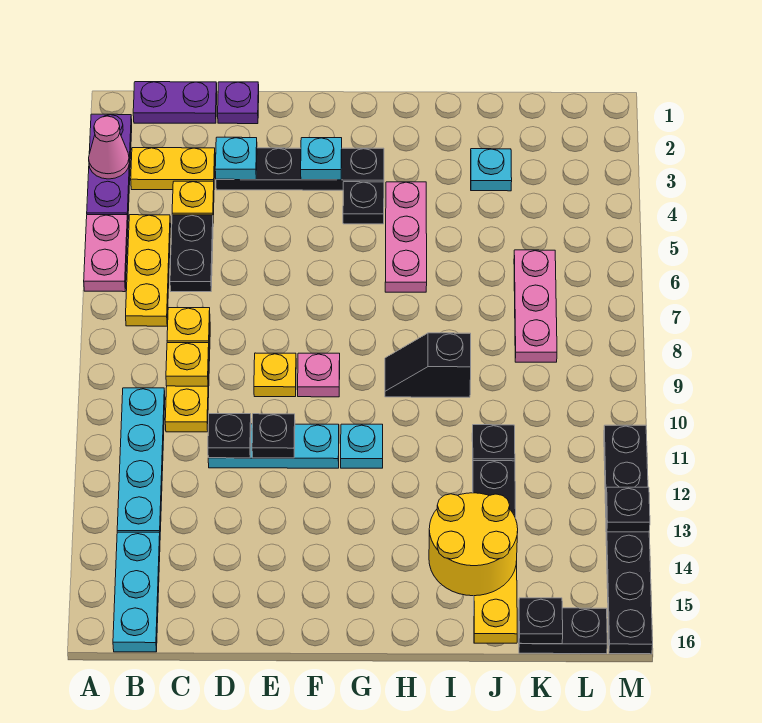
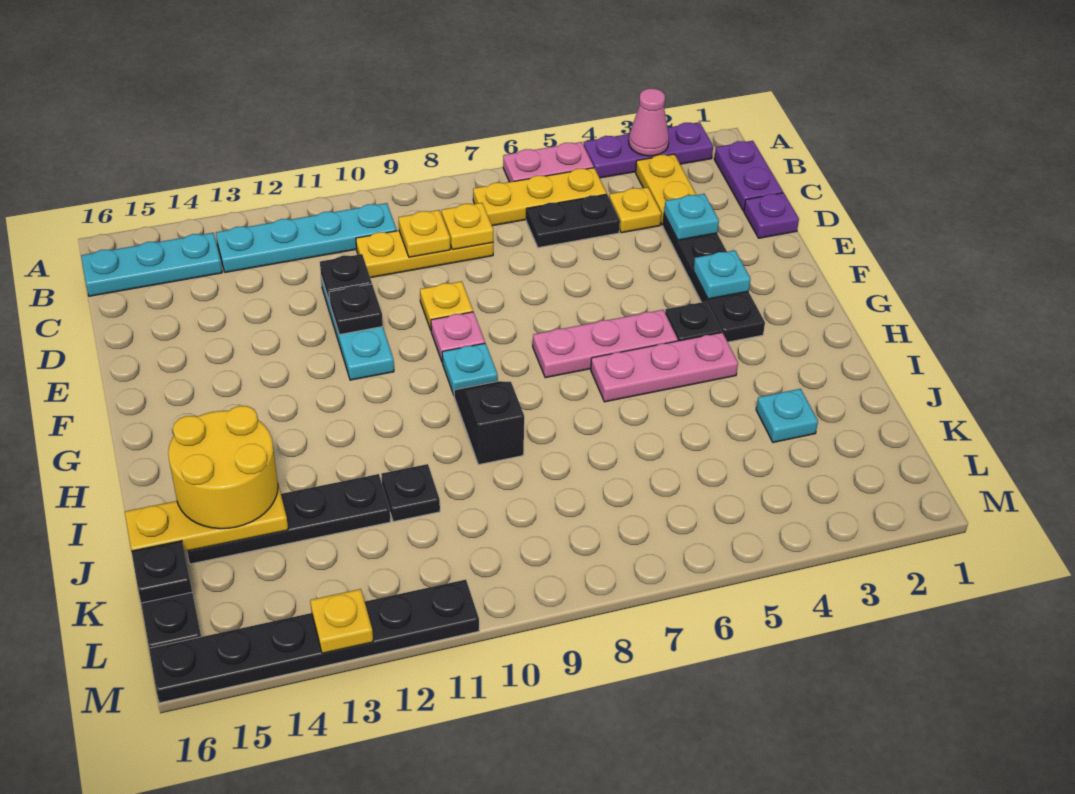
cyan 1x1 plate [341,424,383,468] -> cyan 1x1 plate moved to [442,343,498,395]
pink 1x3 plate [514,250,557,362] -> pink 1x3 plate moved to [533,310,678,378]
black 1x1 plate [606,487,650,532] -> yellow 1x1 plate [310,589,373,653]

